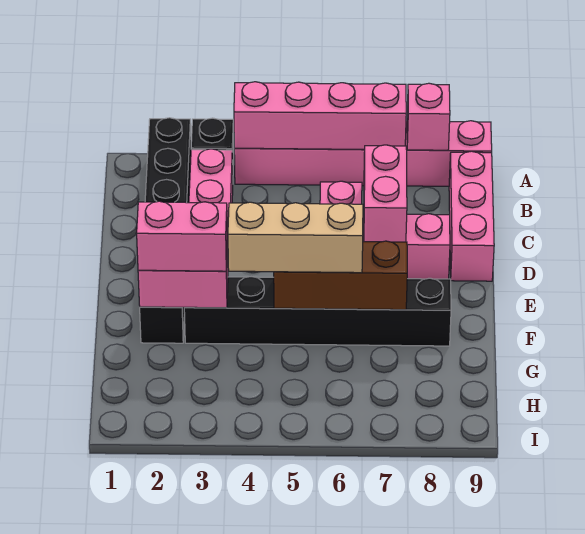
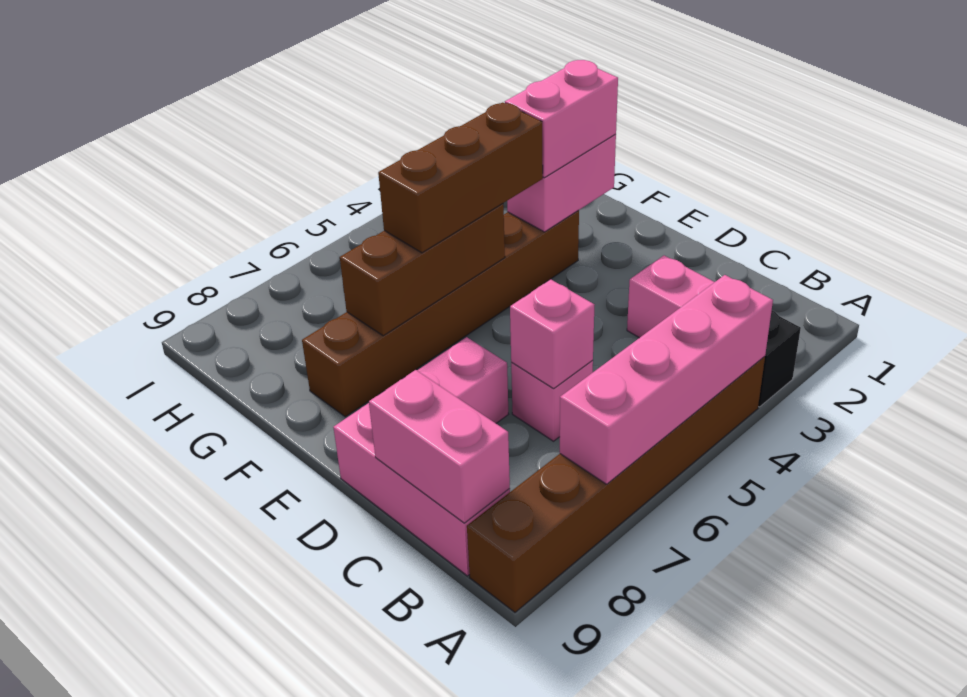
black 1x6 brick [140,118,191,343] -> none
pink 1x6 brick [234,121,492,186] -> brown 1x6 brick [467,356,765,612]
pink 1x1 brick [407,83,450,150] -> pink 1x1 brick moved to [510,279,594,389]
pink 1x2 brick [364,145,407,242] -> pink 1x2 brick moved to [369,370,510,523]
black 1x6 brick [184,277,451,346] -> brown 1x6 brick [302,210,579,417]
tan 1x3 brick [228,202,363,273] -> brown 1x3 brick [378,103,543,253]

